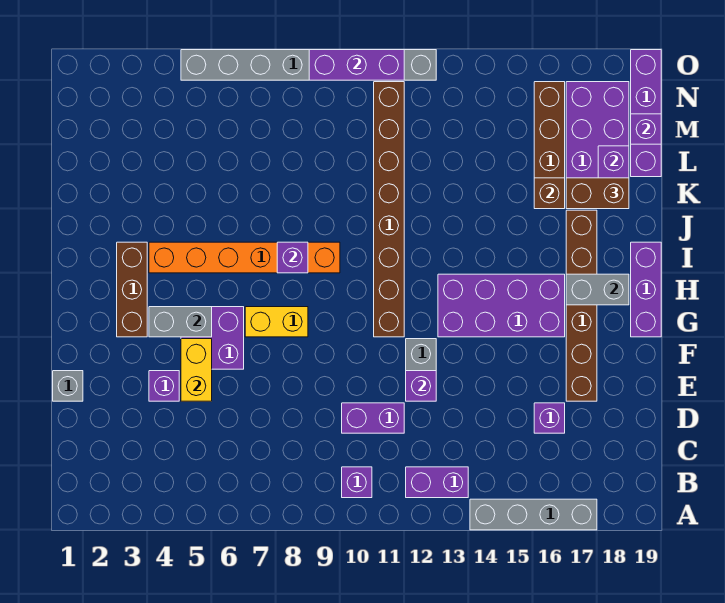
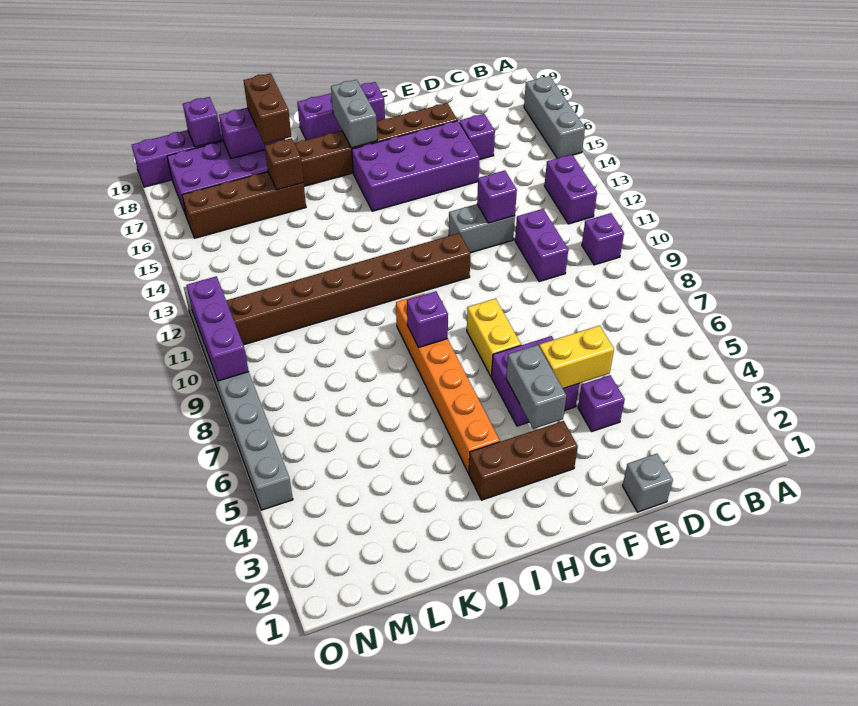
grey 1x4 brick [470,499,597,530] -> grey 1x3 brick [524,76,585,158]
purple 2x4 brick [438,274,565,337] -> purple 2x4 brick turned to [352,121,480,211]

